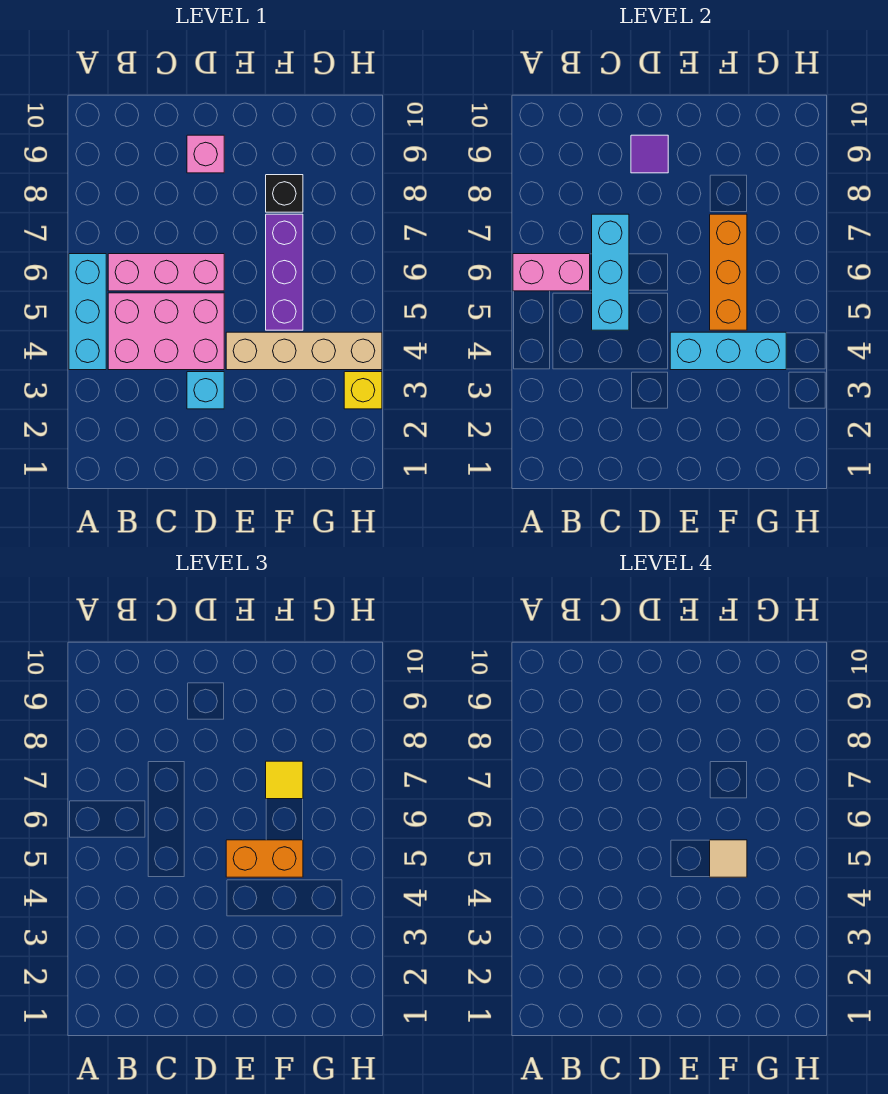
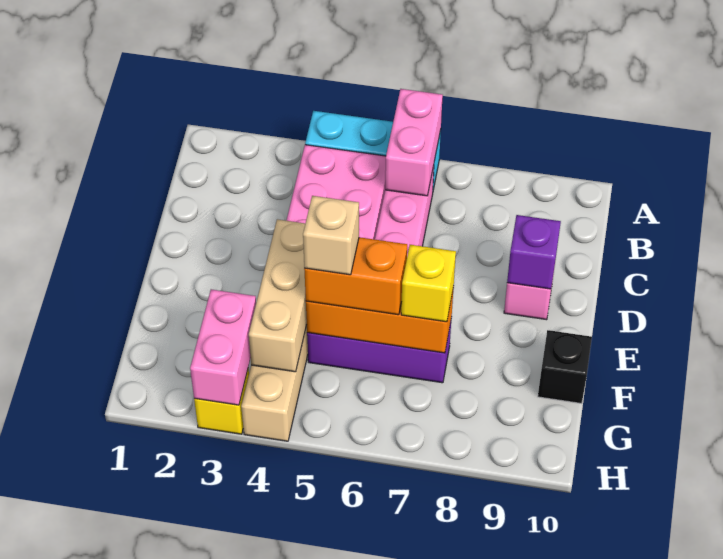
cyan 1x3 brick [592,214,629,330] -> none
cyan 1x1 brick [187,372,224,409] -> none
purple 1x1 tile [631,135,668,173] -> purple 1x1 brick [507,215,561,289]
cyan 1x3 brick [670,332,786,370] -> tan 1x3 brick [249,219,307,372]
orange 1x2 brick [226,840,303,877] -> orange 1x2 brick turned to [304,237,407,315]
tan 1x1 tile [710,840,747,877] -> tan 1x1 brick [303,196,359,275]
yellow 1x1 tile [266,761,303,799] -> yellow 1x1 brick [401,245,456,322]
black 1x1 brick [266,175,303,212] -> black 1x1 brick moved to [538,330,592,404]
none -> pink 1x2 brick [190,289,256,405]

